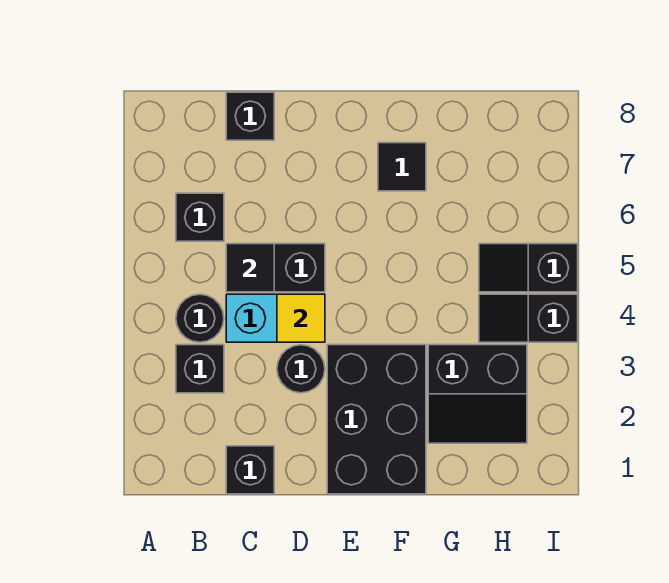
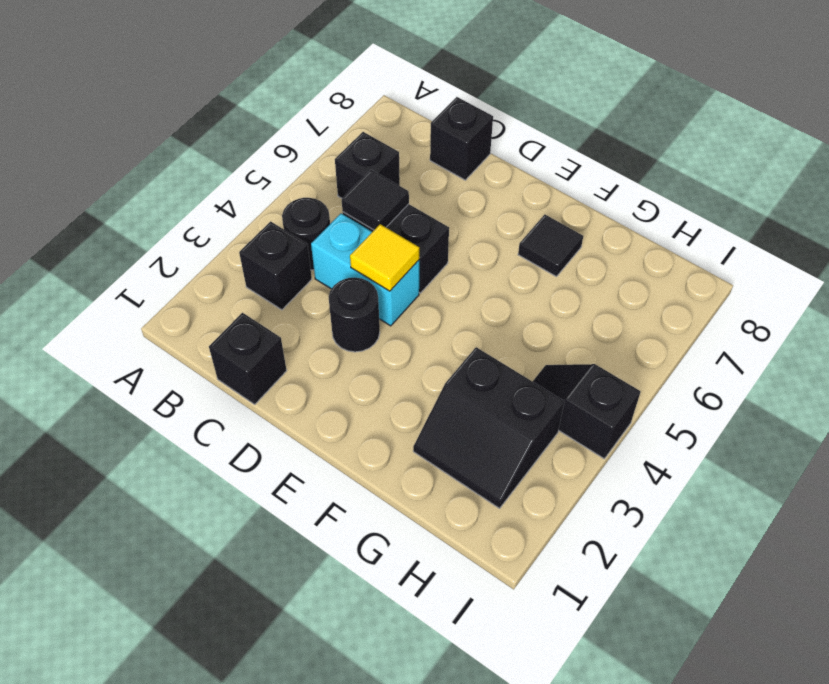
black 2x3 brick [327,345,426,494] -> none
black 1x2 slope [479,244,578,292] -> none

